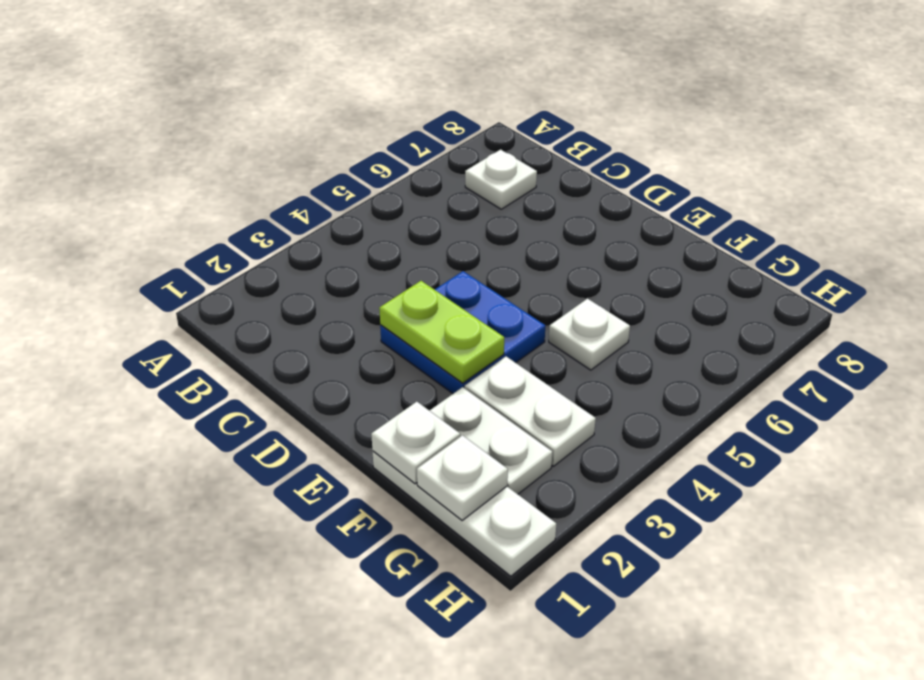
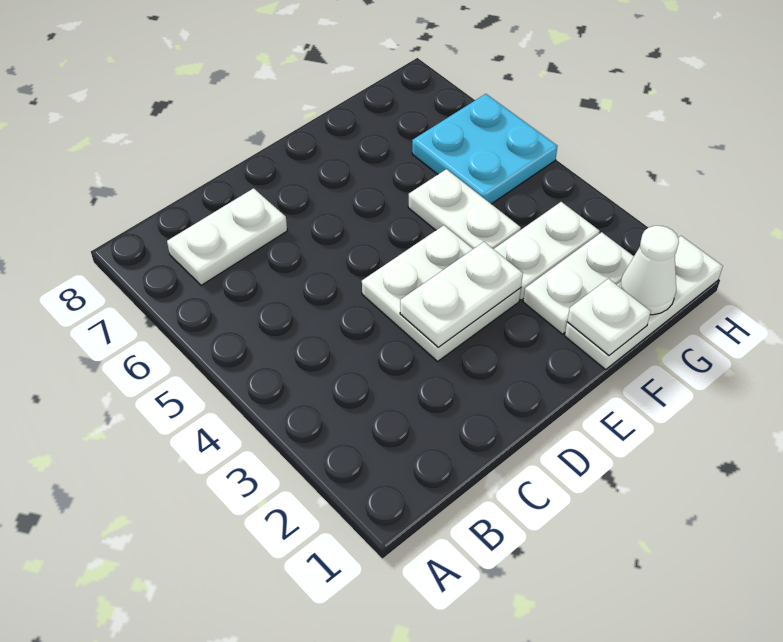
white 1x1 plate [465,150,537,209] -> white 1x2 plate [167,188,287,285]
blue 2x2 plate [380,271,545,394] -> white 2x2 plate [362,225,521,361]
lime 1x2 plate [379,281,504,383] -> white 1x2 plate [400,242,523,347]
white 1x1 plate [549,299,630,370] -> white 1x2 plate [408,169,521,249]
white 1x1 plate [417,435,508,520] -> white 1x1 cone [619,226,679,315]
none -> cyan 2x2 plate [412,94,558,204]

